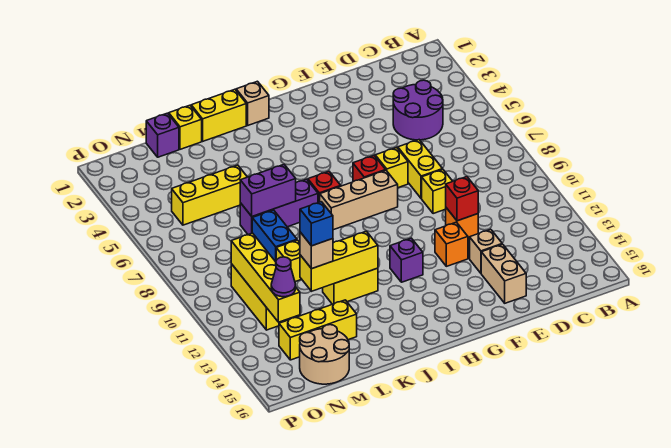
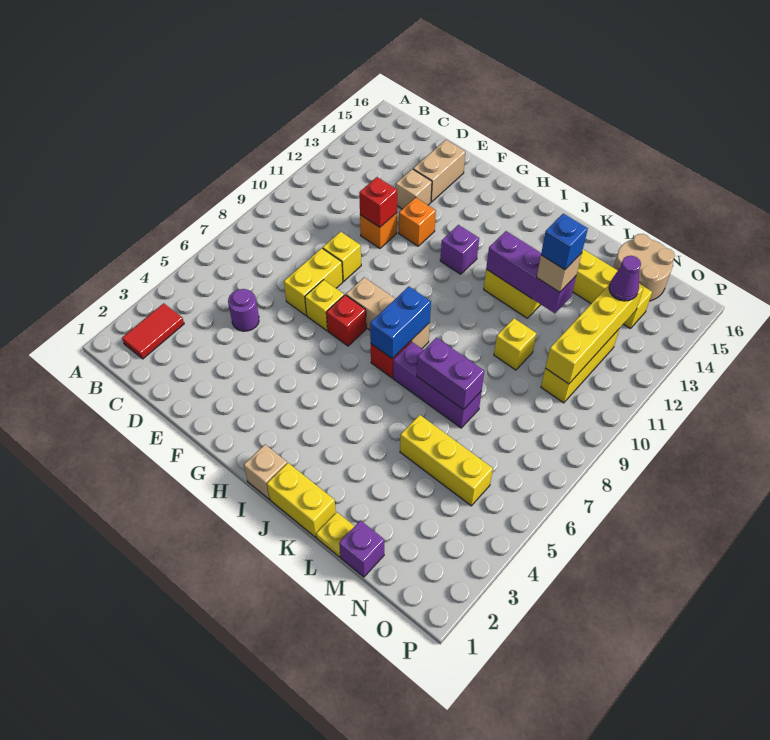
none -> red 1x2 tile [122,303,184,359]
purple 2x2 round brick [393,80,443,140] -> purple 1x1 round brick [228,289,259,331]
yellow 1x3 brick [300,231,378,291] -> purple 1x3 brick [486,231,576,313]
yellow 1x1 brick [169,105,202,149] -> yellow 1x1 plate [316,512,354,557]
blue 1x2 brick [252,210,297,262] -> blue 1x2 brick moved to [370,287,431,359]

